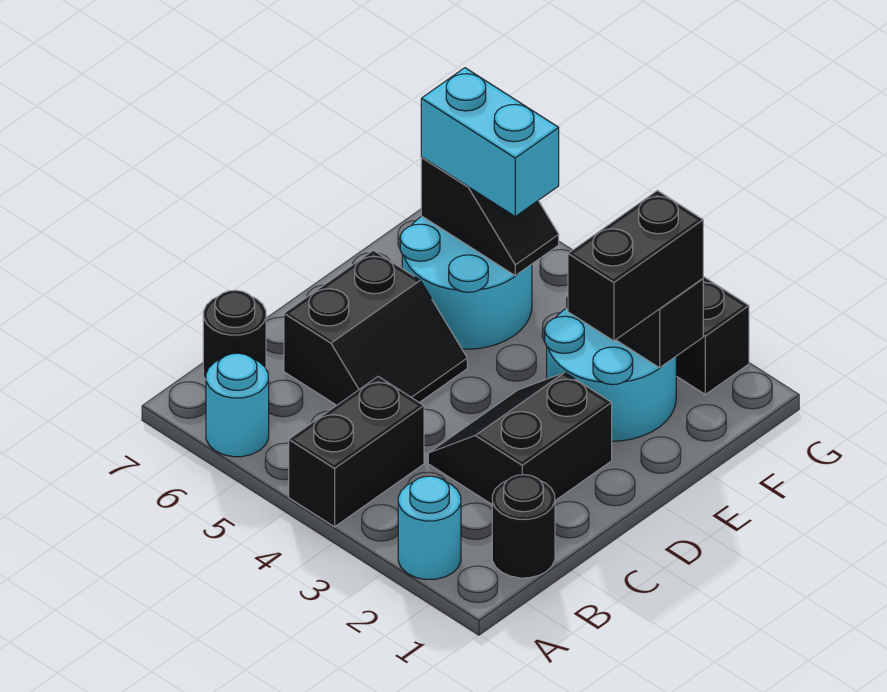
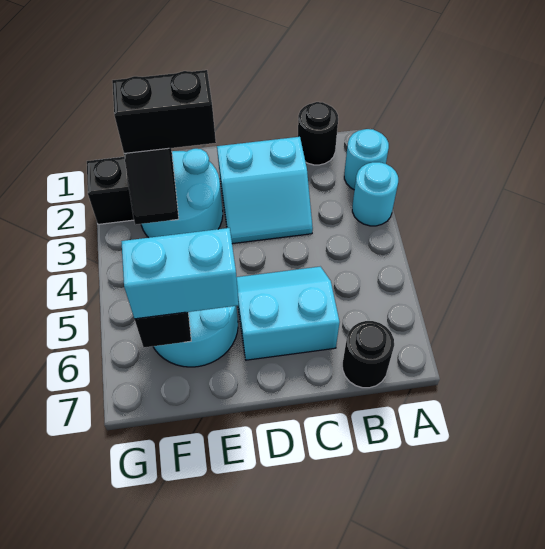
black 1x2 brick [289,377,424,527] -> none
cyan 1x1 round brick [206,353,269,457] -> cyan 1x1 round brick moved to [352,162,398,226]
black 2x2 slope [428,373,612,504] -> cyan 2x2 slope [217,137,313,244]
black 2x2 slope [284,250,467,405] -> cyan 2x2 slope [237,267,340,360]
cyan 1x2 brick [421,68,559,216] -> cyan 1x2 brick turned to [121,228,239,319]

